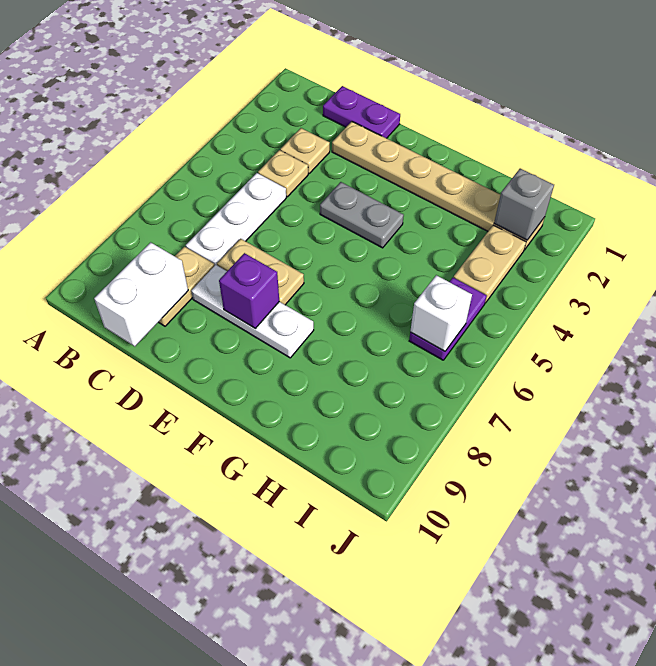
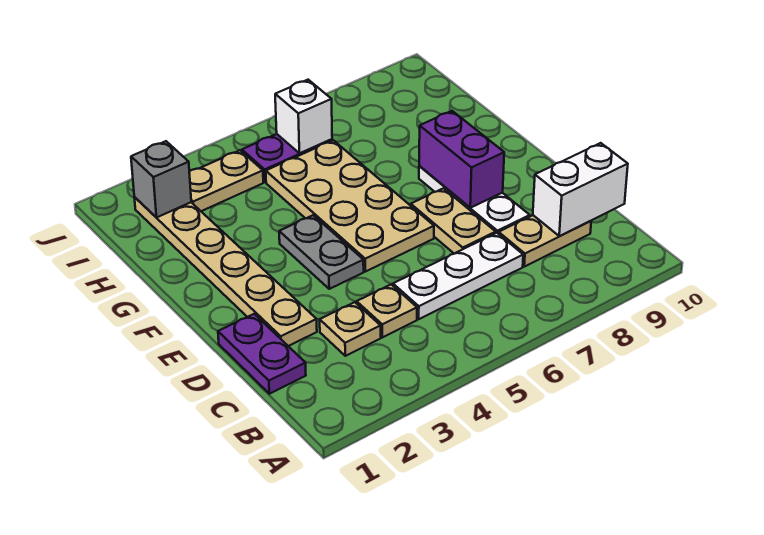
none -> tan 2x4 plate [266,140,434,272]
purple 1x1 brick [219,253,279,328] -> purple 1x2 brick [419,111,504,208]

